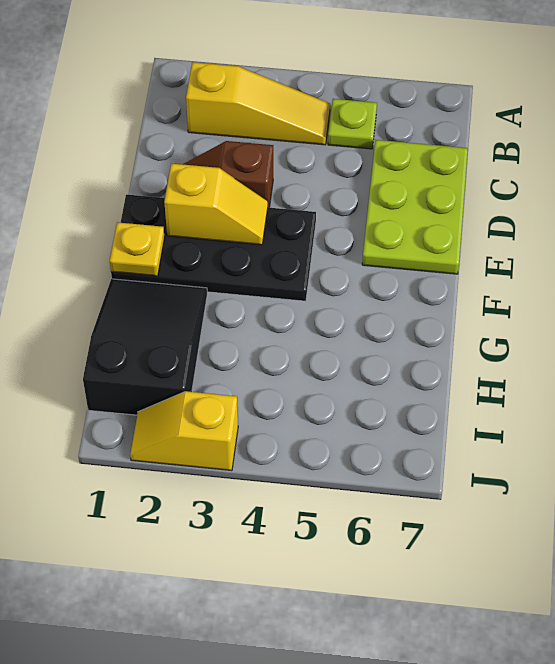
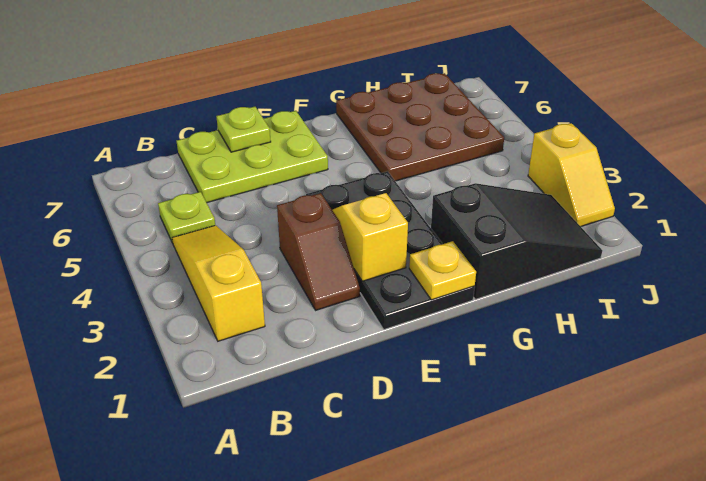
none -> lime 1x1 plate [216,107,271,152]
black 2x3 slope [83,279,207,415] -> black 2x3 slope turned to [431,183,602,299]
none -> brown 3x3 plate [336,73,504,181]

